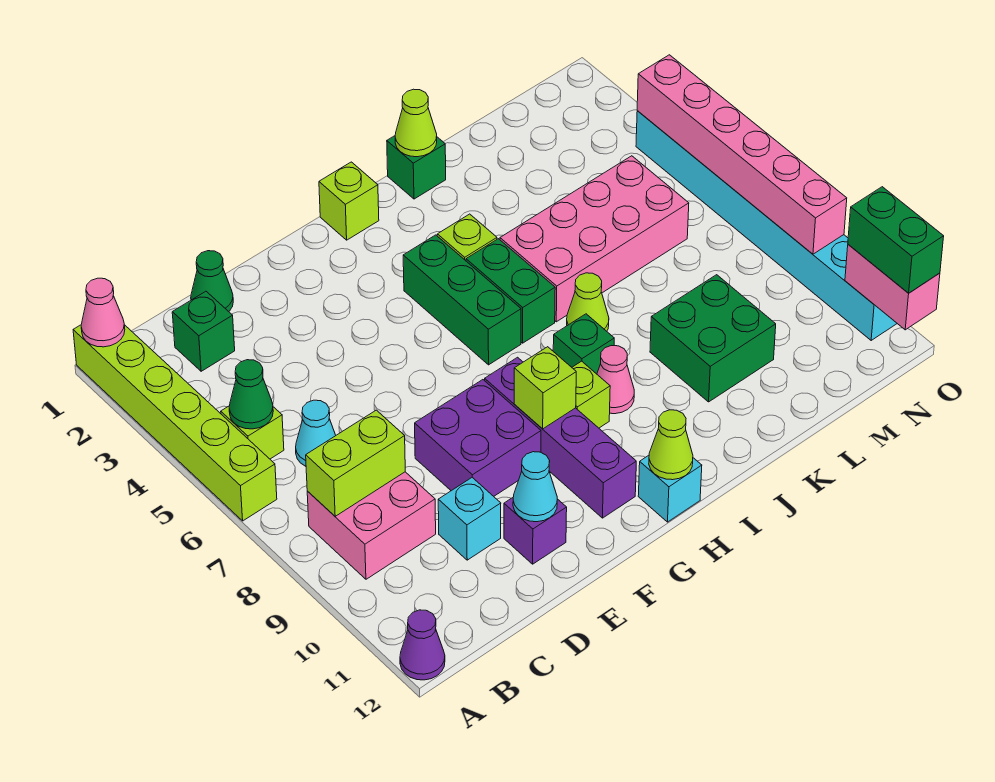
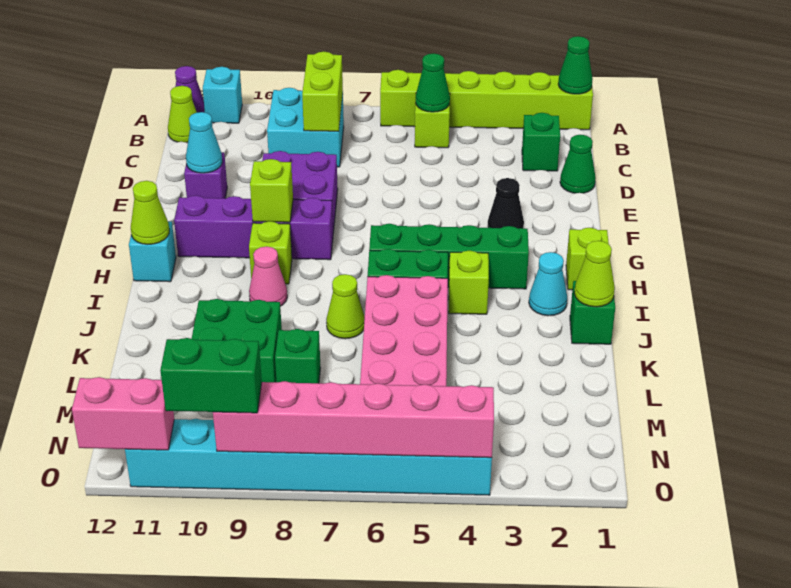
pink 1x1 cone [81,278,125,347] -> green 1x1 cone [558,36,593,94]
pink 2x2 brick [307,472,436,579] -> cyan 2x2 brick [267,88,344,167]
none -> lime 1x1 cone [168,86,197,143]
cyan 1x1 cone [296,400,336,466] -> cyan 1x1 cone moved to [529,252,567,316]
cyan 1x1 brick [438,478,501,560] -> cyan 1x1 brick moved to [203,67,242,123]
none -> black 1x1 cone [488,178,524,228]
green 1x3 brick [403,235,521,365] -> green 1x4 brick [369,224,529,289]
green 1x1 brick [553,314,614,374] -> green 1x1 brick moved to [275,329,321,383]
green 1x2 brick [848,187,944,293] -> green 1x2 brick moved to [160,338,262,413]

